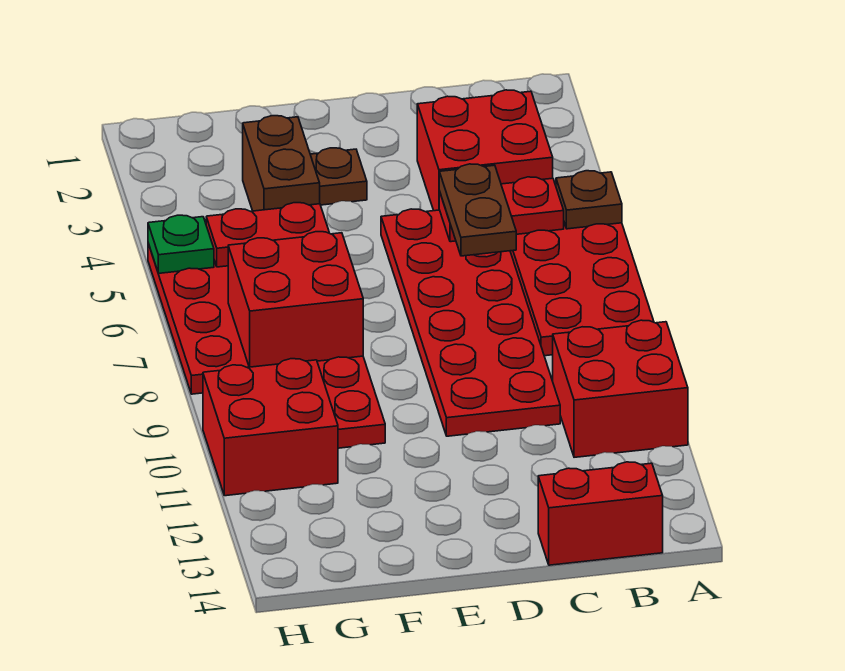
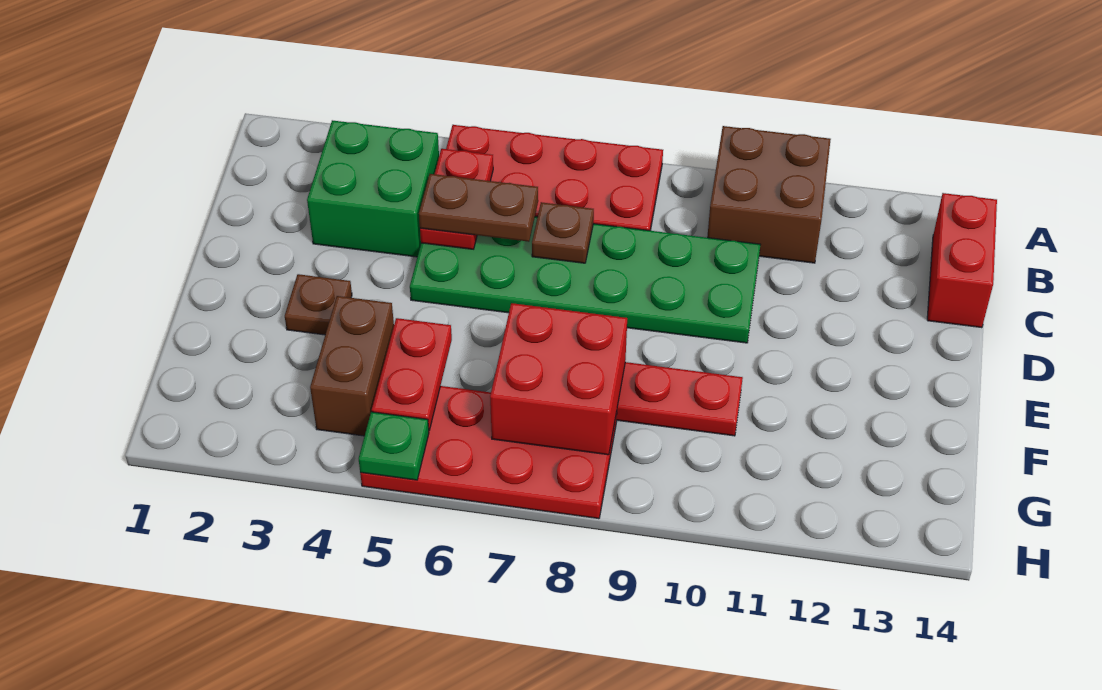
brown 1x1 plate [556,171,622,229] -> brown 1x1 plate moved to [532,202,594,263]
red 2x2 brick [553,320,688,457] -> brown 2x2 brick [707,126,831,263]
red 2x2 brick [417,90,553,211] -> green 2x2 brick [307,120,439,257]
red 2x6 plate [381,209,560,436] -> green 2x6 plate [410,217,760,343]
brown 1x2 brick [243,116,320,211] -> brown 1x2 brick turned to [310,296,394,436]
red 2x2 brick [203,359,338,496] -> none

